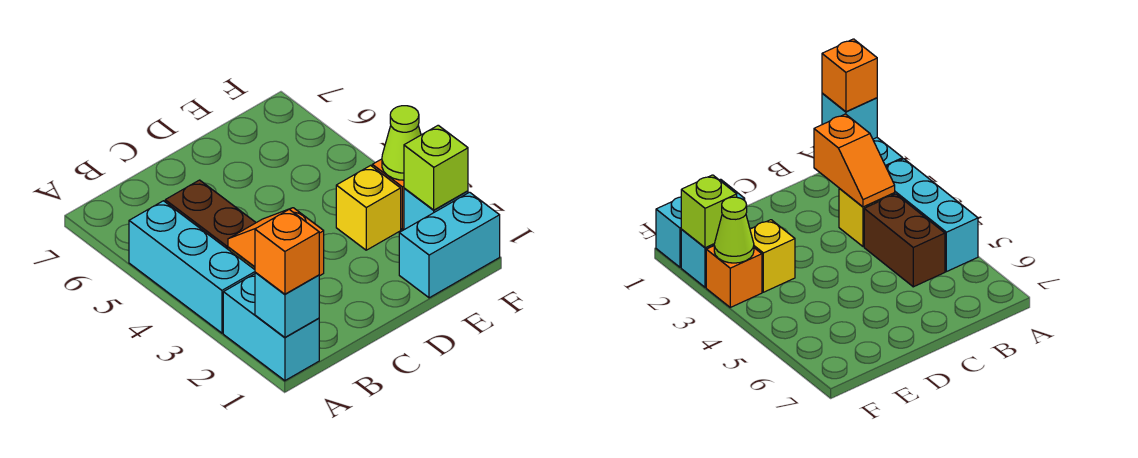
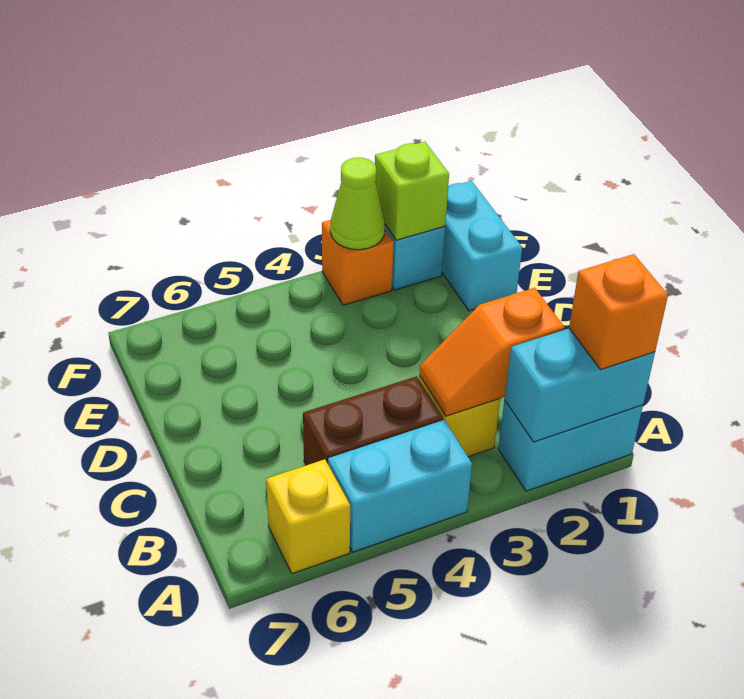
cyan 1x1 brick [255,272,319,337] -> cyan 1x2 brick [505,329,655,442]
cyan 1x3 brick [129,201,255,333] -> cyan 1x2 brick [328,420,472,552]
yellow 1x1 brick [336,165,401,250] -> yellow 1x1 brick moved to [266,459,350,574]

